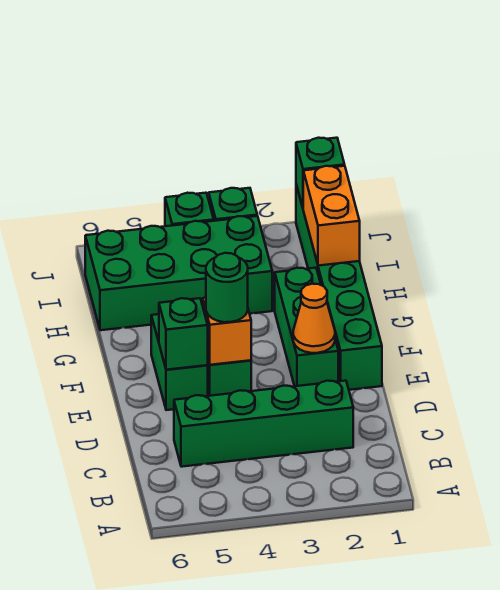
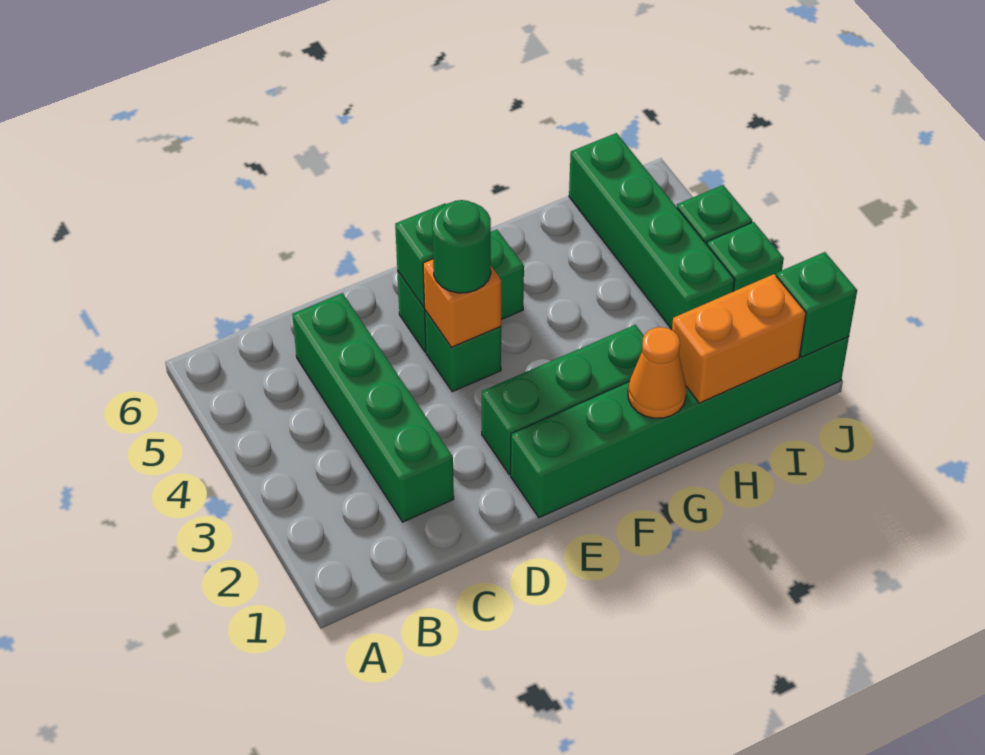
orange 1x1 cone [293,284,335,353] -> orange 1x1 cone moved to [628,327,686,418]
green 2x4 brick [85,216,272,330] -> green 1x4 brick [569,133,734,329]

